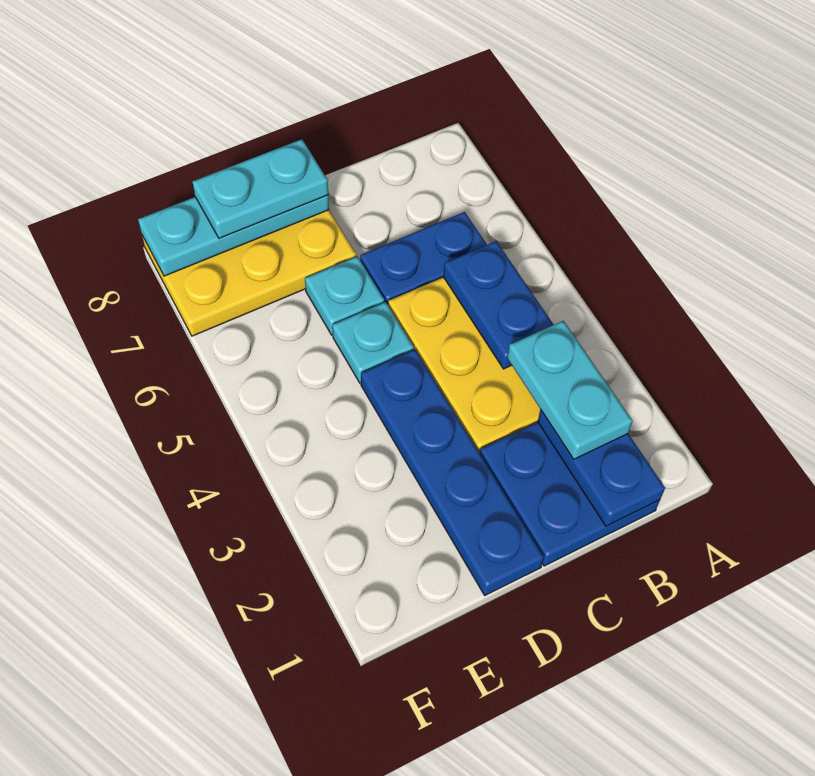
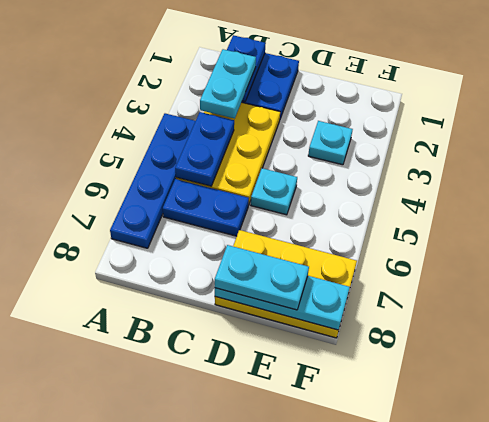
blue 1x4 plate [361,350,544,595] -> blue 1x4 plate moved to [110,113,195,248]
cyan 1x1 plate [305,256,384,335] -> cyan 1x1 plate moved to [308,121,353,165]

